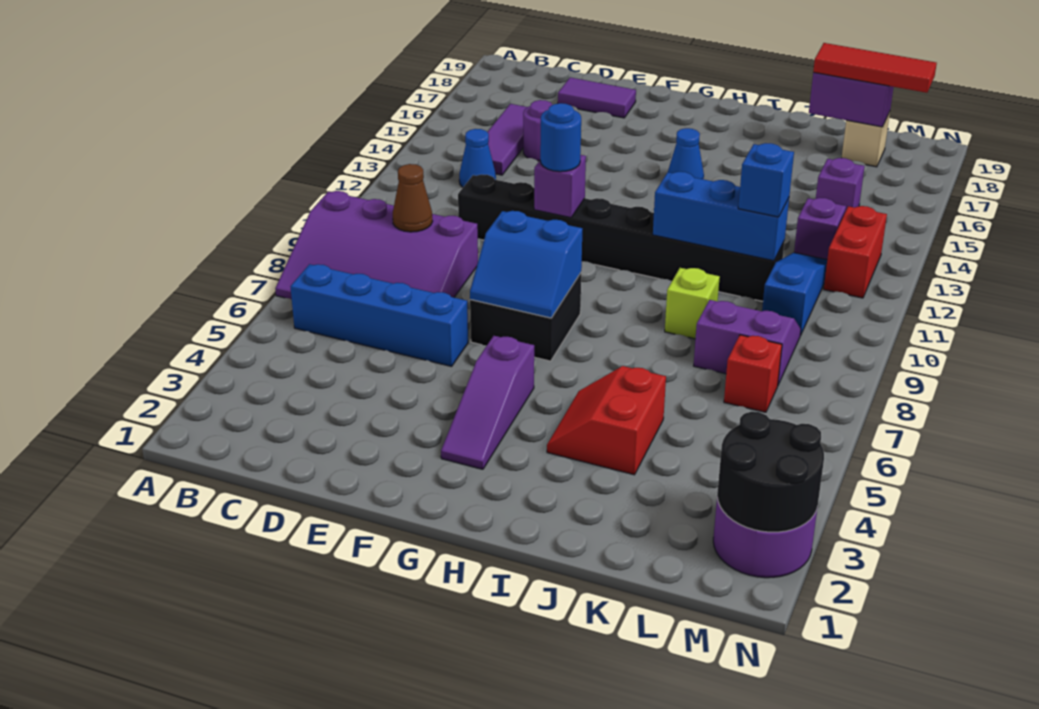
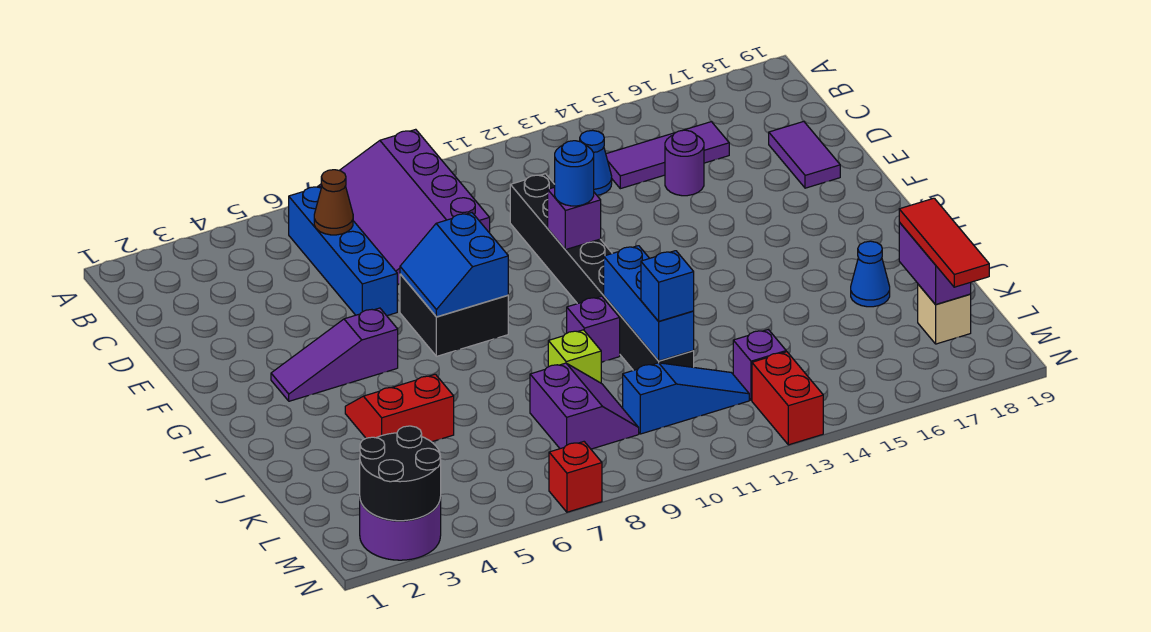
brown 1x1 cone [393,164,433,232] -> brown 1x1 cone moved to [314,170,353,235]
blue 1x1 cone [668,128,704,179] -> blue 1x1 cone moved to [851,241,890,307]
red 1x1 brick [724,335,782,412] -> red 1x1 brick moved to [549,442,602,512]
purple 1x1 brick [816,158,865,212] -> purple 1x1 brick moved to [567,296,620,362]
red 1x2 brick [824,206,887,298] -> red 1x2 brick turned to [752,352,823,445]

